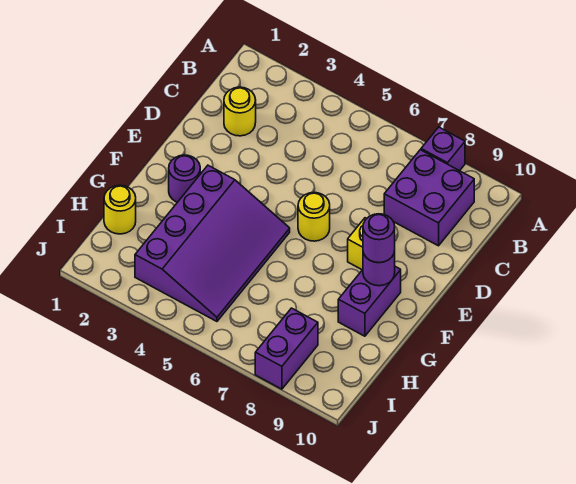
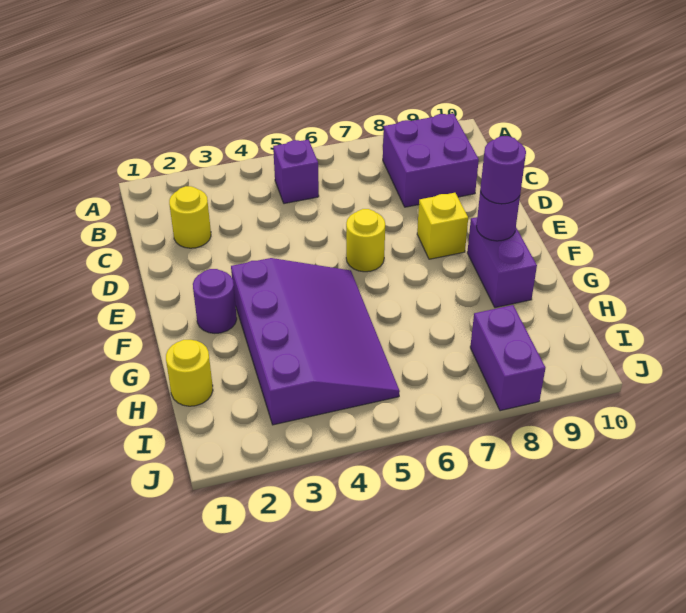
purple 1x1 brick [421,127,465,171] -> purple 1x1 brick moved to [273,140,319,204]

